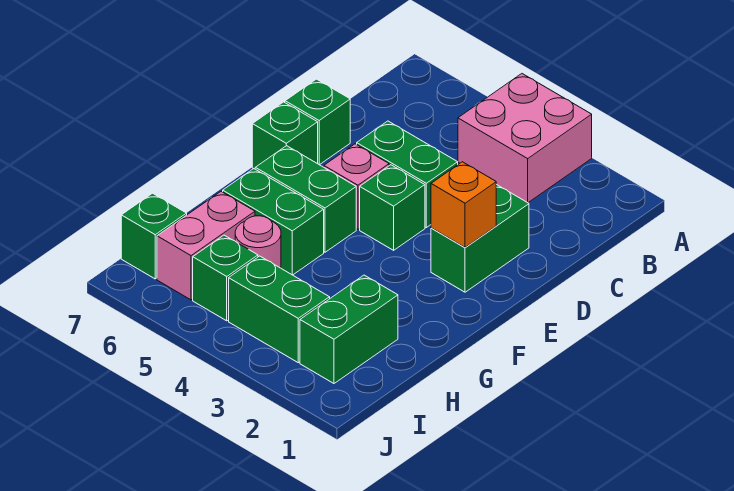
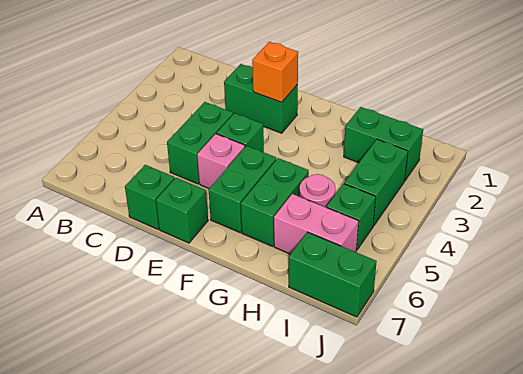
pink 2x2 brick [458,74,592,203] -> none
green 1x1 brick [121,193,187,279] -> green 1x2 brick [289,232,377,317]

